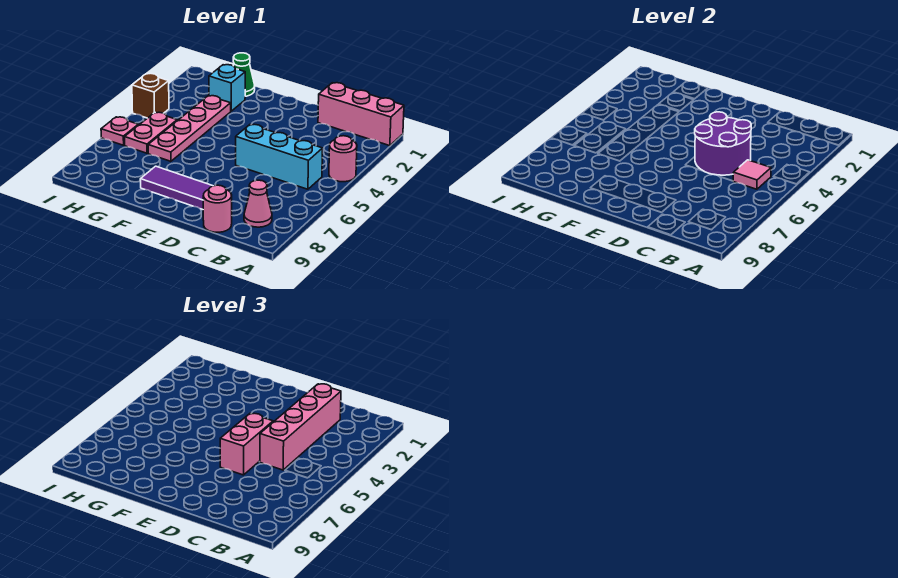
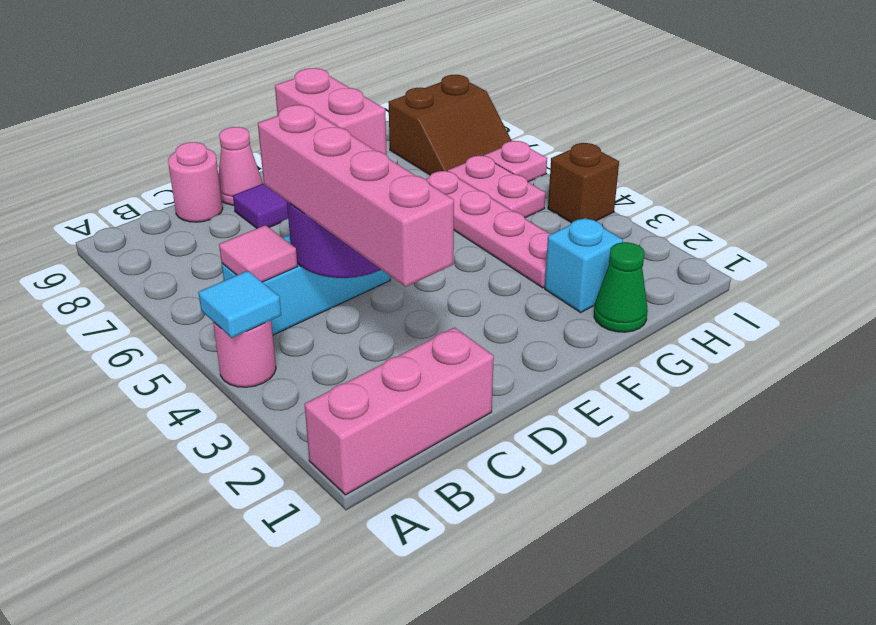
none -> cyan 1x1 tile [198,271,281,338]
pink 1x1 cone [244,180,272,227] -> pink 1x1 cone moved to [218,127,263,205]
none -> brown 2x2 slope [388,75,512,175]

